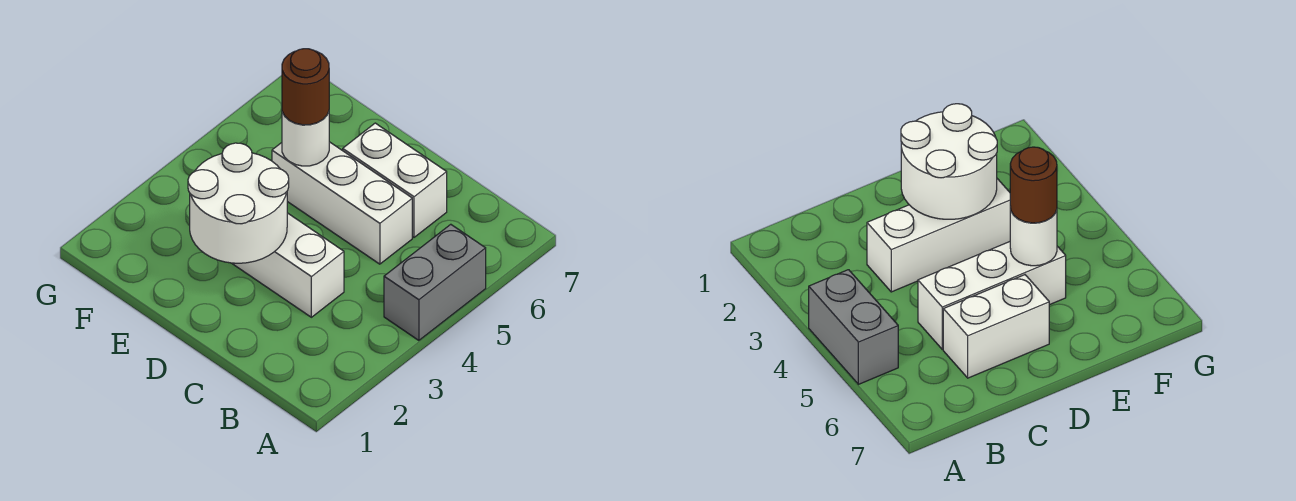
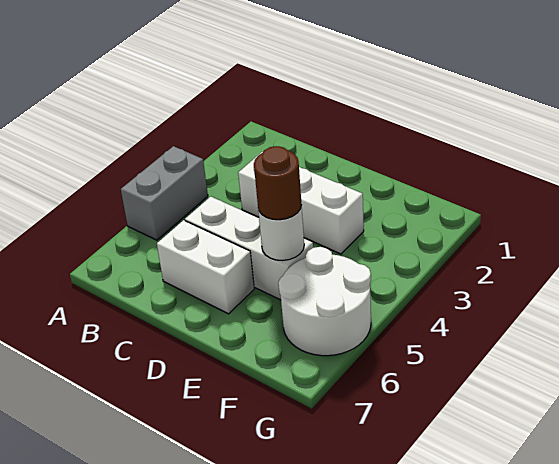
white 2x2 round brick [188,143,289,263] -> white 2x2 round brick moved to [278,247,371,356]

